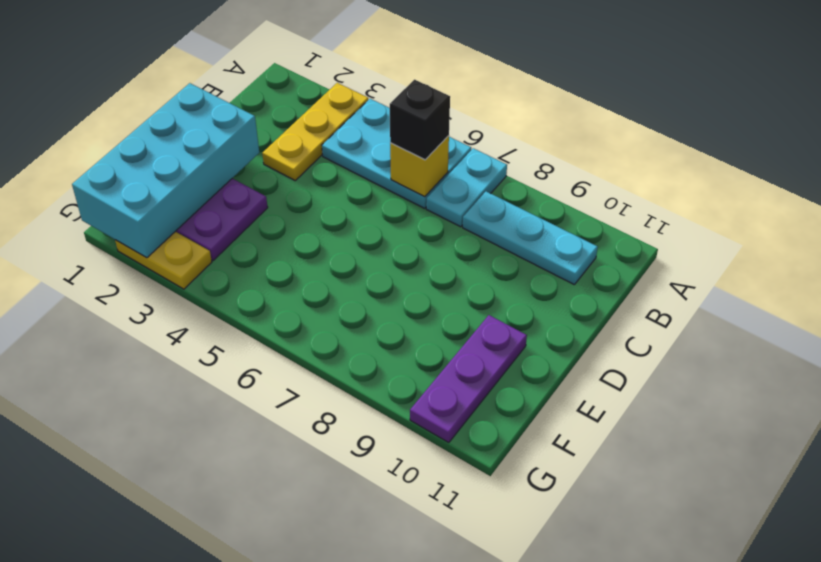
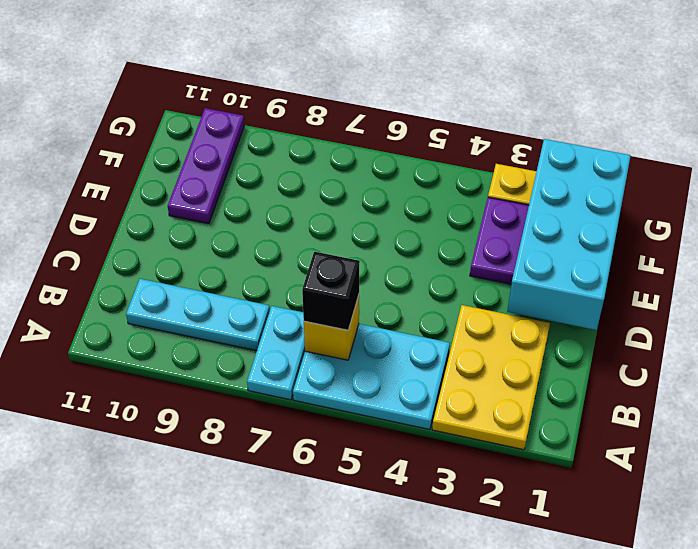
yellow 1x3 plate [262,83,368,180] -> yellow 2x3 plate [432,305,550,450]

